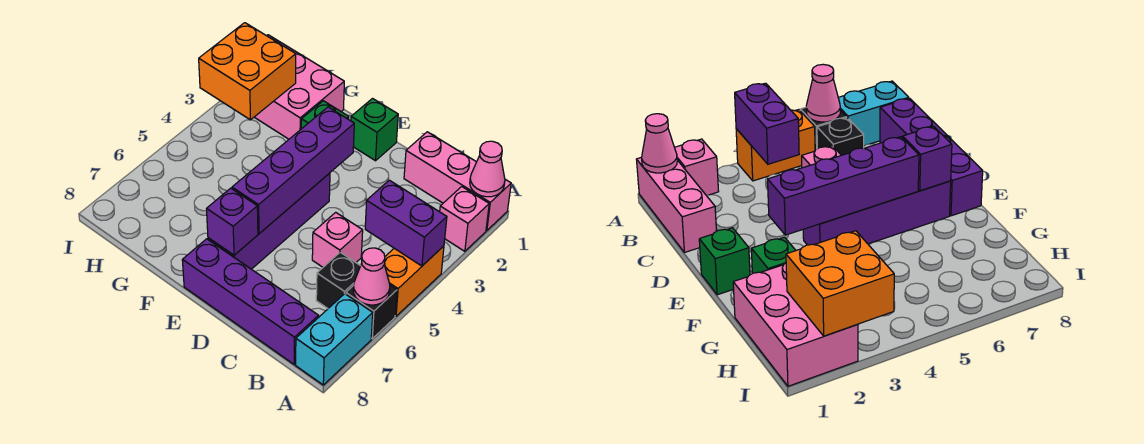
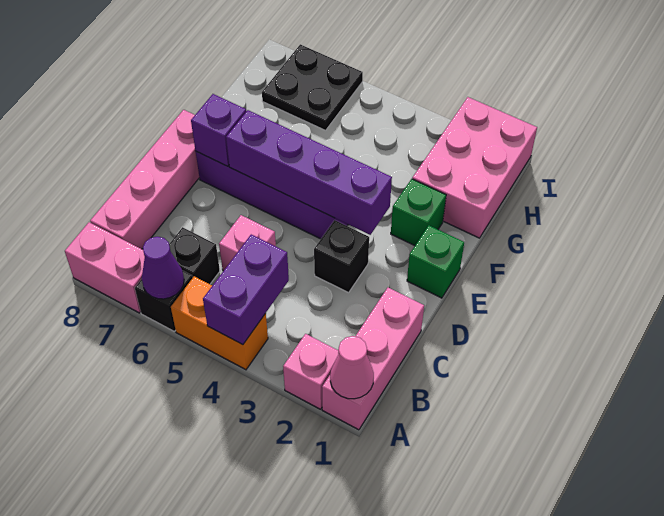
pink 1x1 cone [353,248,390,305] -> purple 1x1 cone [142,237,184,299]
cyan 1x2 brick [296,294,373,385] -> pink 1x2 brick [65,222,145,313]
purple 1x4 brick [182,239,319,364] -> pink 1x4 brick [90,110,199,249]
none -> black 1x1 brick [314,220,369,293]
orange 2x2 brick [199,23,296,120] -> none
none -> black 2x2 plate [262,44,363,130]

